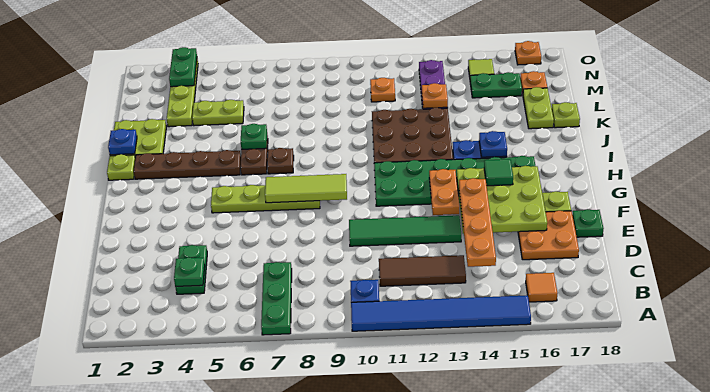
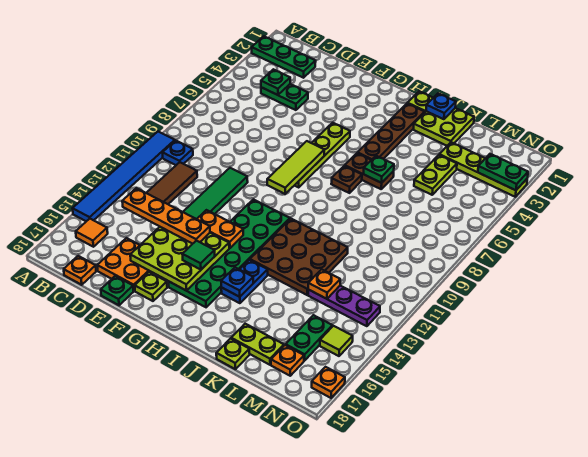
green 1x3 plate [261,262,292,335] -> green 1x3 plate moved to [252,36,316,78]
orange 1x1 plate [370,78,395,102] -> orange 1x1 plate moved to [64,256,96,285]

